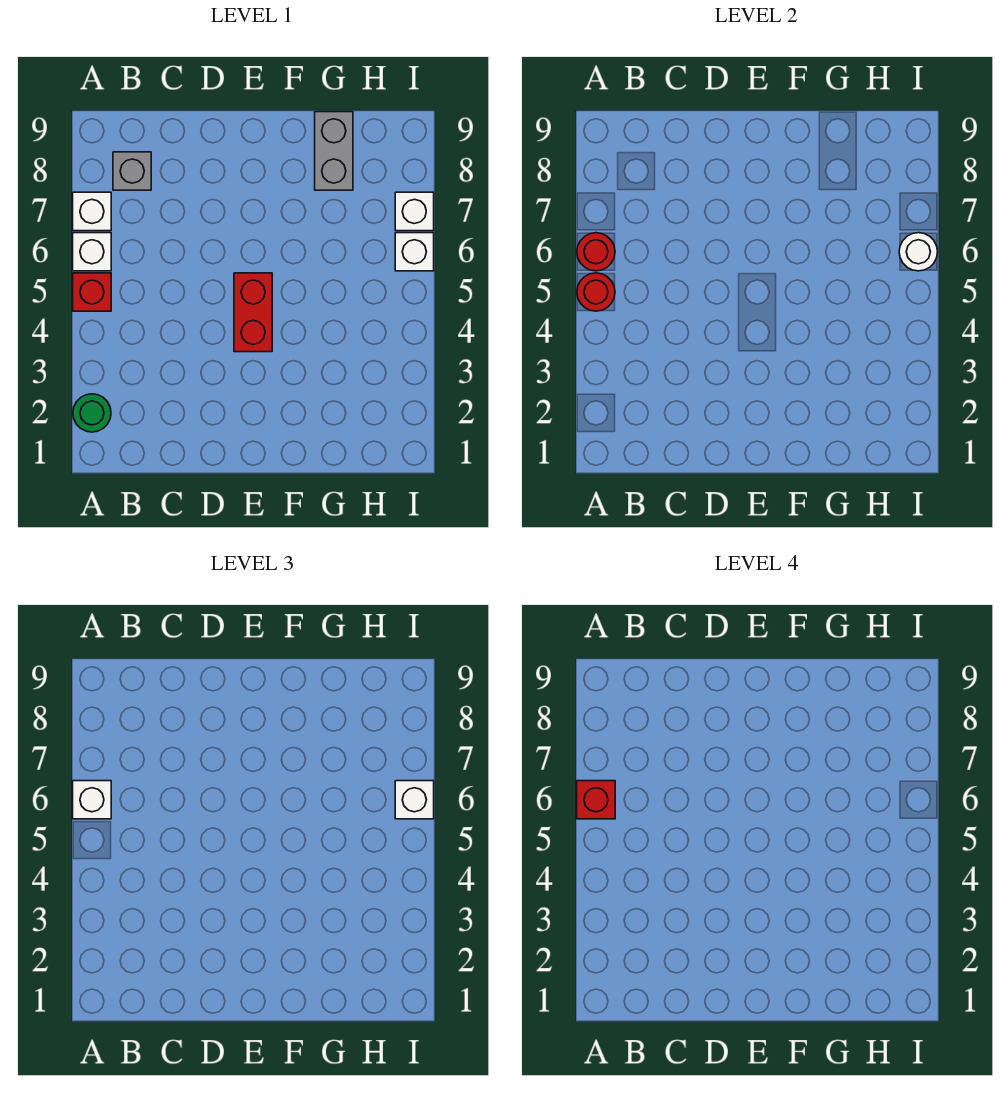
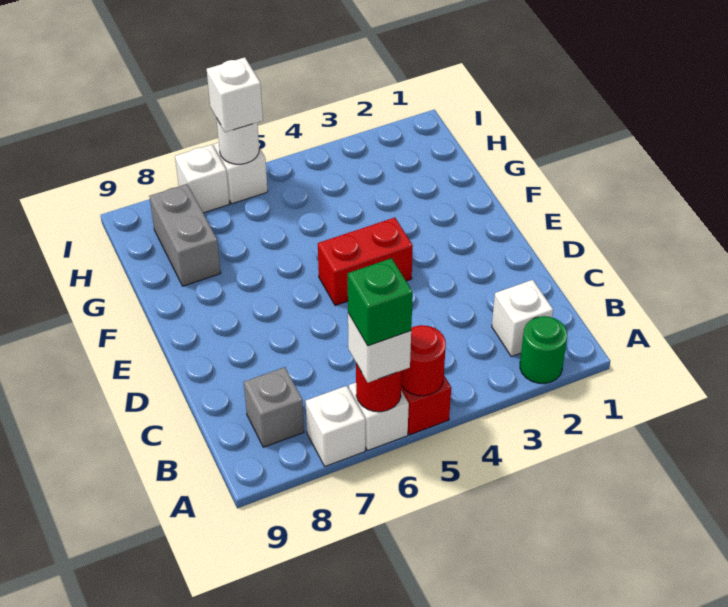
red 1x1 brick [577,781,615,819] -> green 1x1 brick [348,258,413,346]
none -> white 1x1 brick [492,280,553,356]
grey 1x2 brick [315,112,353,190] -> grey 1x2 brick turned to [149,184,221,286]

